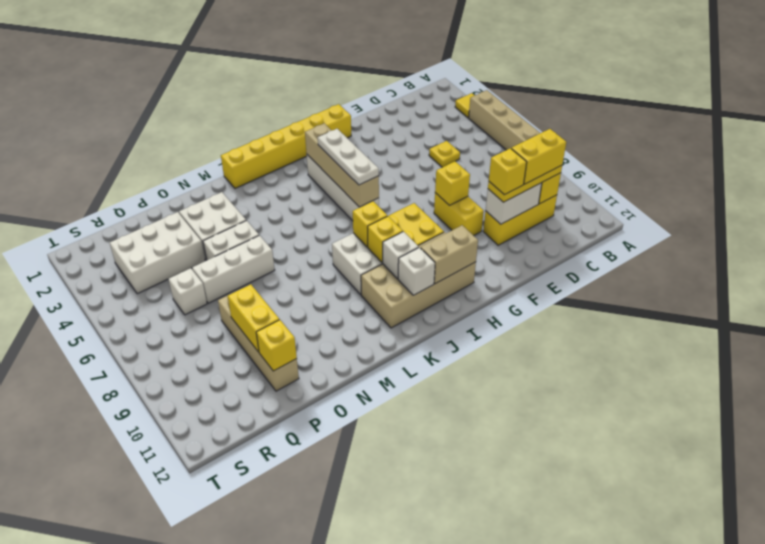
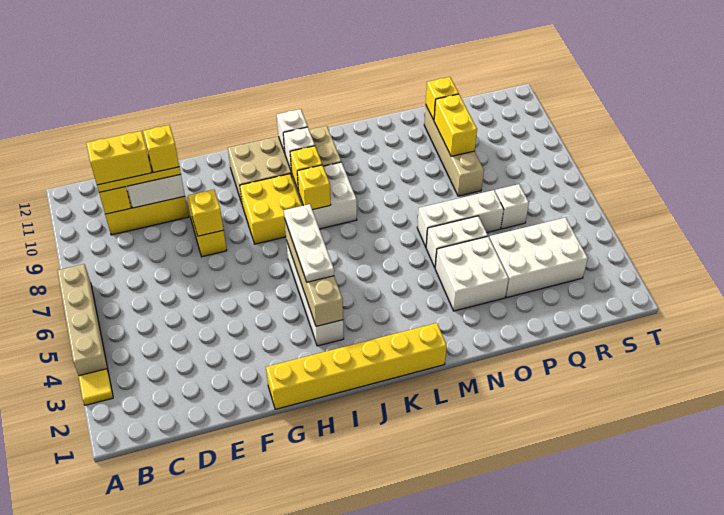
yellow 1x1 plate [429,141,460,167] -> none
tan 1x2 brick [421,225,478,284] -> none

